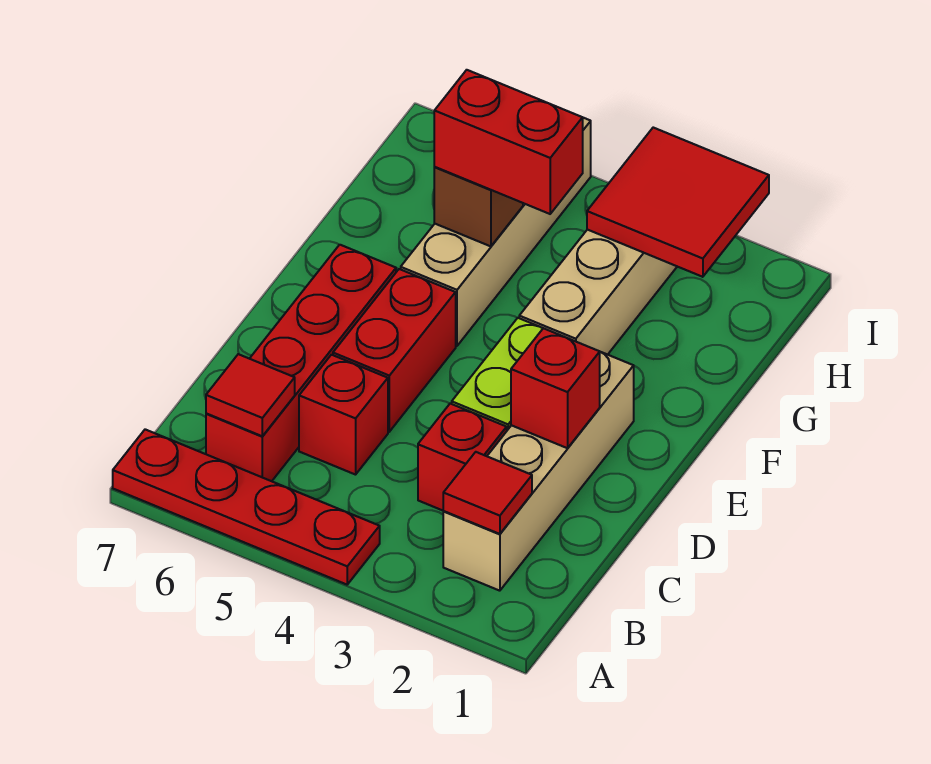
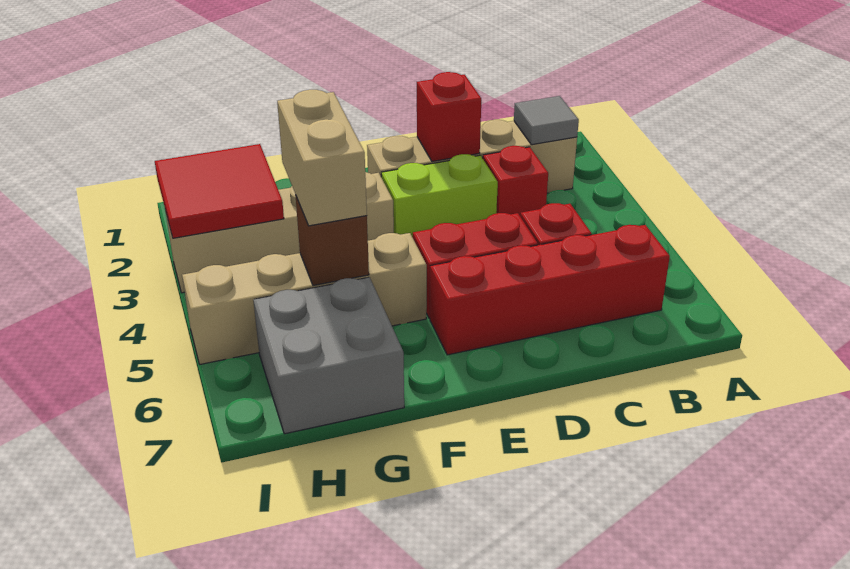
red 1x4 plate [113,429,380,585] -> none
red 1x1 tile [443,452,532,534] -> grey 1x1 tile [514,96,579,145]
red 1x1 tile [206,354,295,436] -> none
red 1x2 brick [434,70,583,214] -> tan 1x2 brick [277,90,367,226]
none -> grey 2x2 brick [253,277,404,434]

